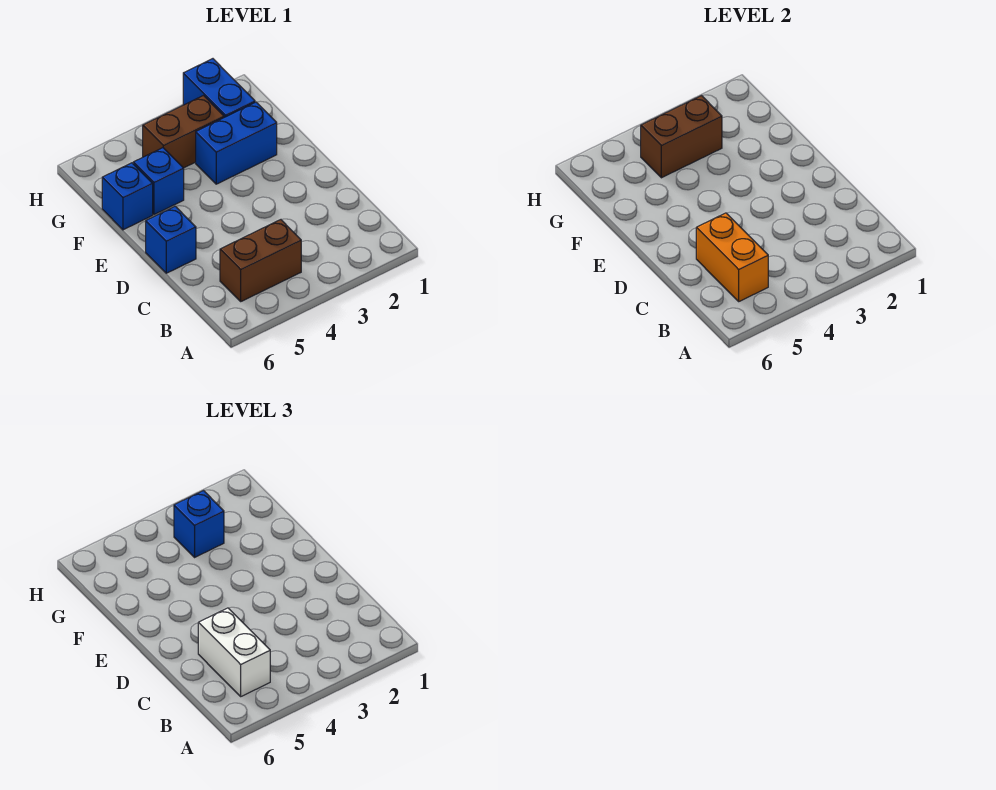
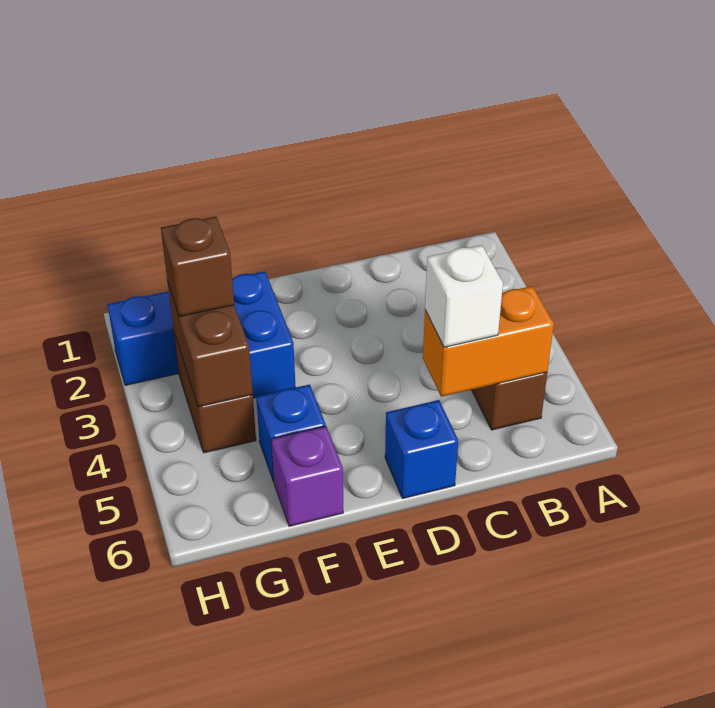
white 1x2 brick [198,608,270,696] -> white 1x1 brick [425,245,503,347]
blue 1x1 brick [102,163,153,230] -> purple 1x1 brick [271,426,343,526]
blue 1x1 brick [174,491,224,557] -> brown 1x1 brick [161,217,234,317]

